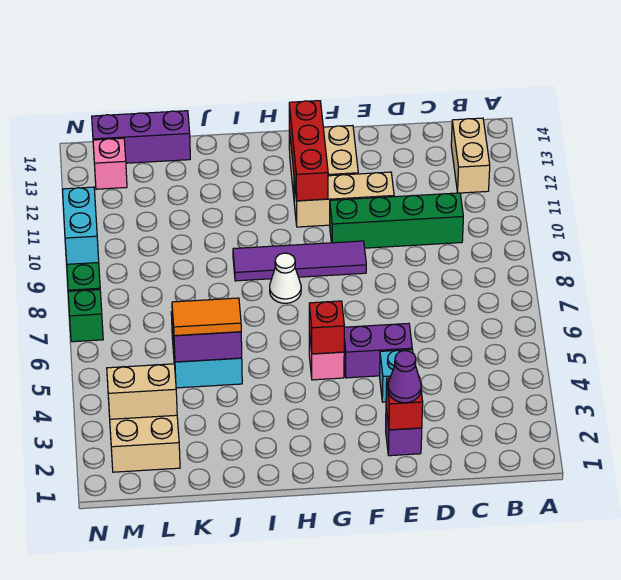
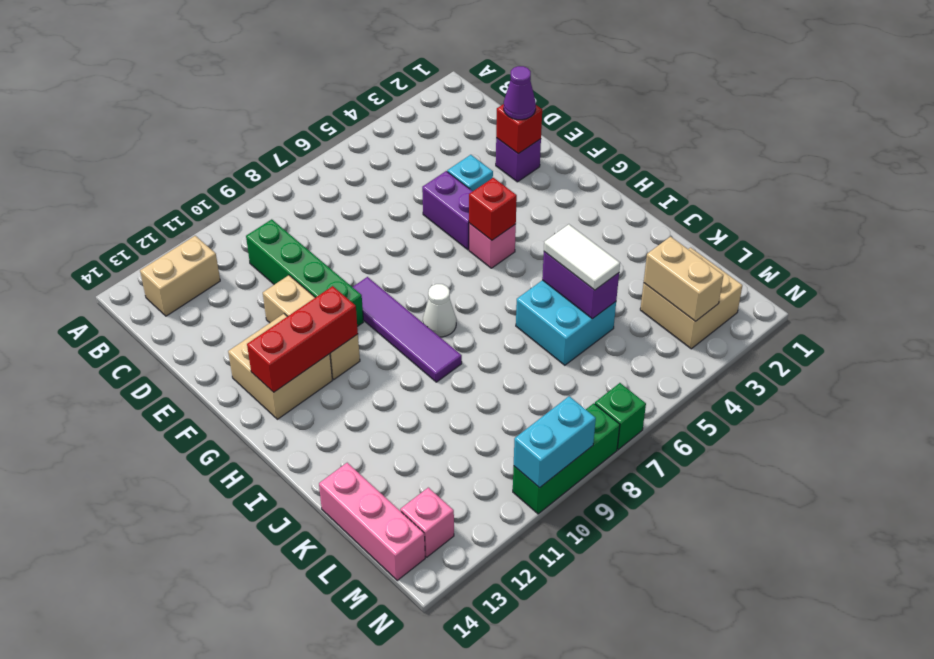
orange 1x2 tile [172,298,241,336] -> white 1x2 tile [544,224,620,290]
purple 1x3 brick [92,111,190,163] -> pink 1x3 brick [319,463,425,580]

